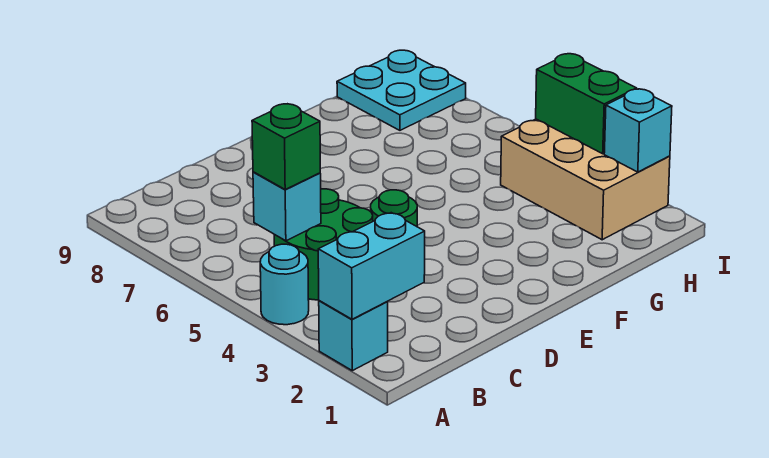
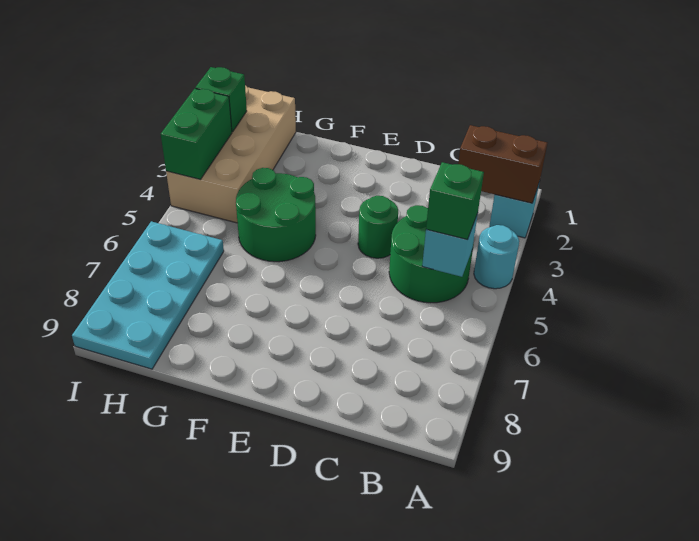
cyan 1x2 brick [318,213,425,319] -> brown 1x2 brick [458,125,547,203]
none -> green 2x2 round brick [236,168,316,262]
tan 2x3 brick [501,119,670,240] -> tan 2x4 brick [166,85,296,223]
cyan 2x2 plate [337,50,466,130] -> cyan 2x4 plate [72,221,224,369]
cyan 1x1 brick [604,89,672,172] -> green 1x1 brick [196,67,247,132]

